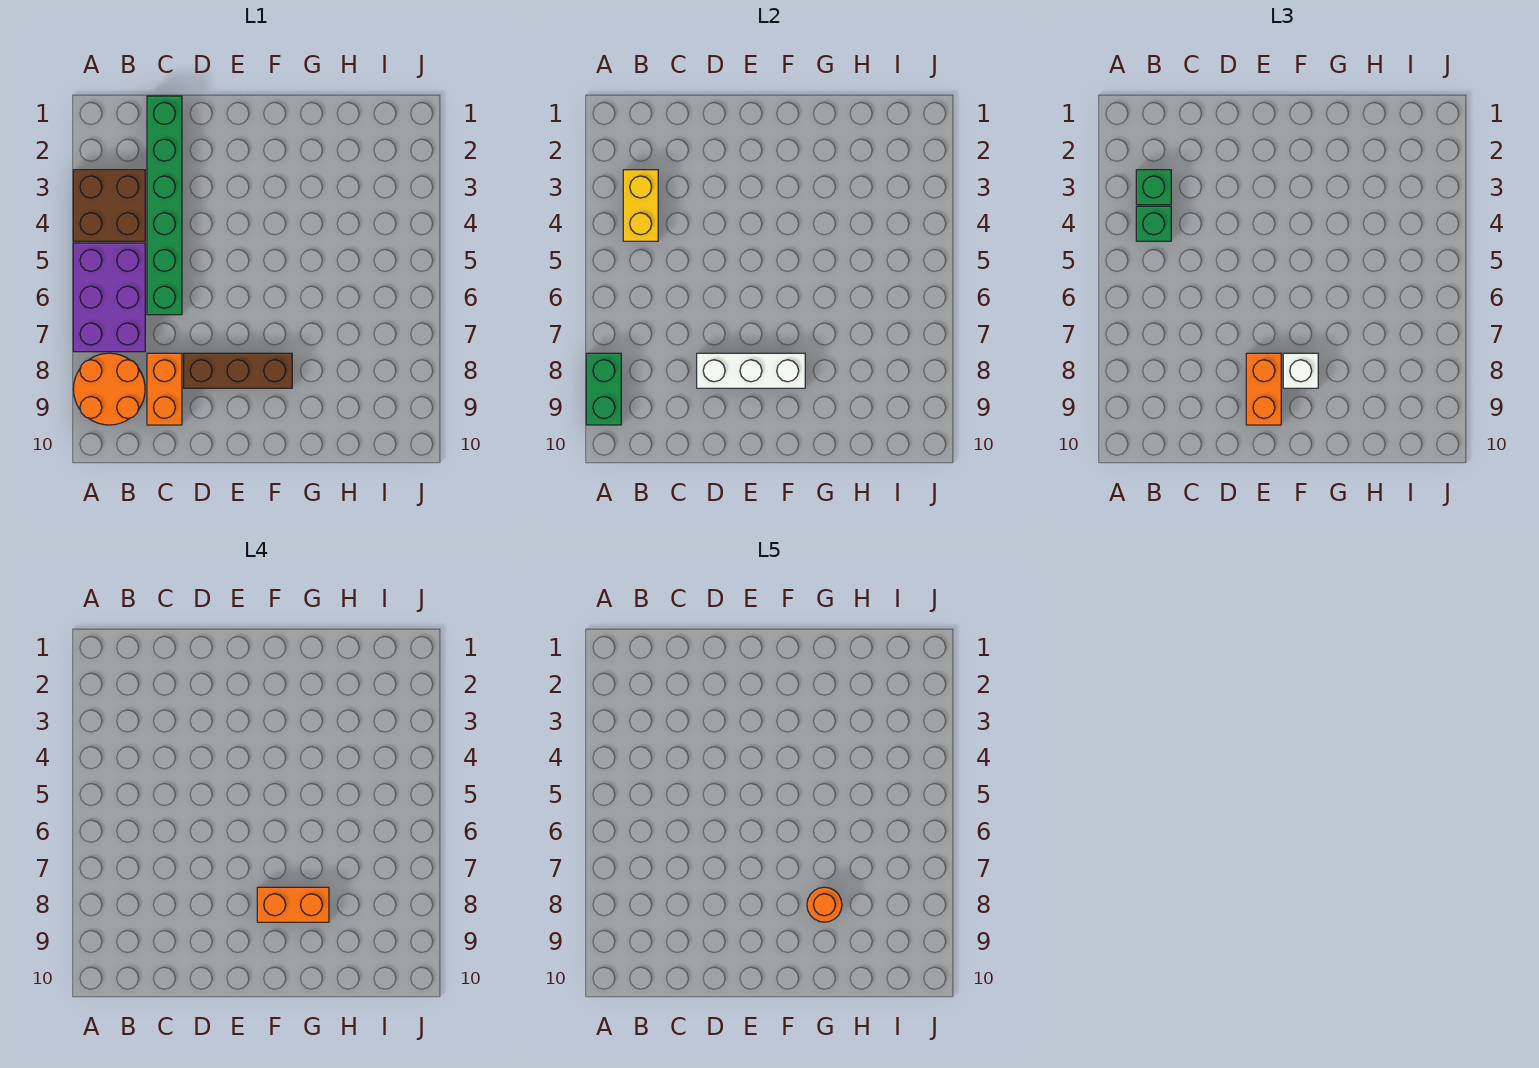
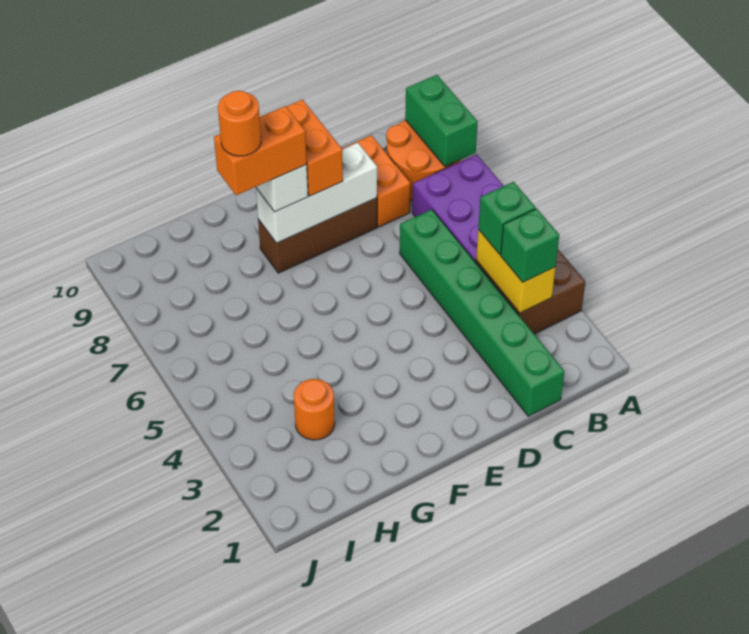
none -> orange 1x1 round brick [294,379,335,440]

